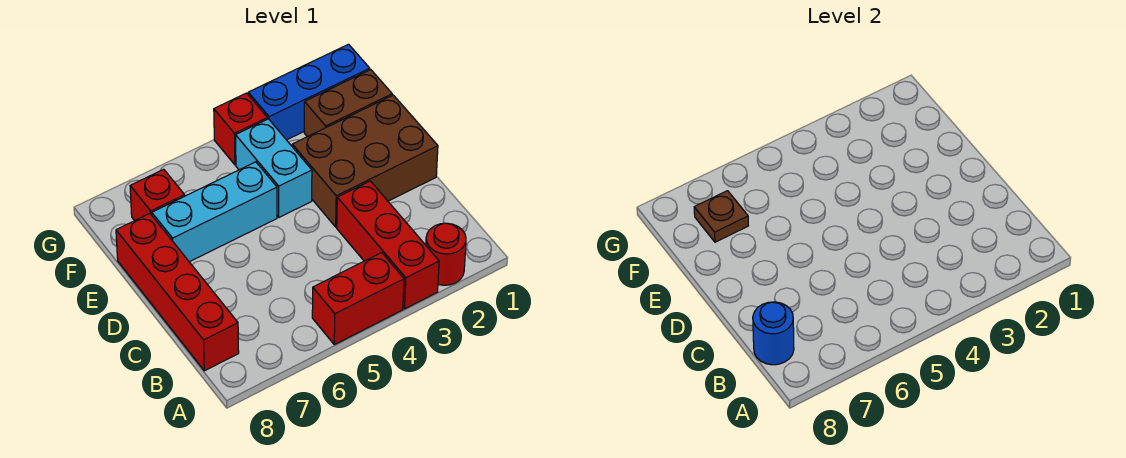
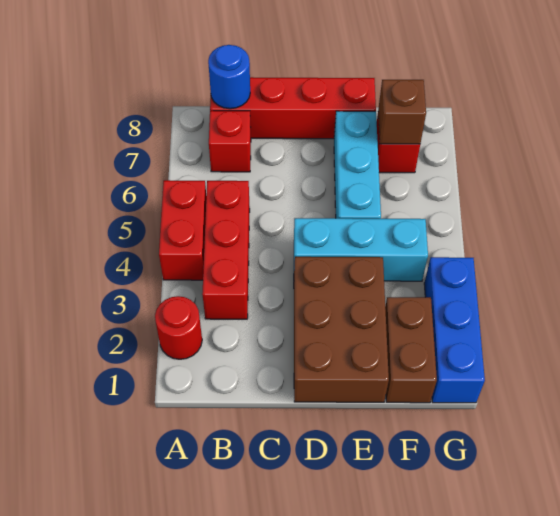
red 1x3 brick [337,181,439,309] -> red 1x3 brick turned to [202,181,250,319]
cyan 1x2 brick [236,119,312,217] -> cyan 1x3 brick [294,218,428,281]
brown 1x1 plate [694,191,748,242] -> brown 1x1 brick [378,80,426,144]
red 1x1 brick [214,93,267,165] -> red 1x1 brick moved to [209,111,251,172]

